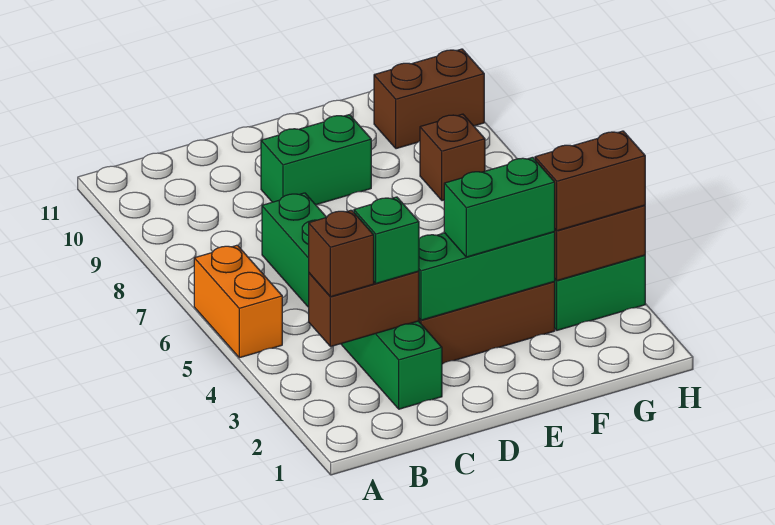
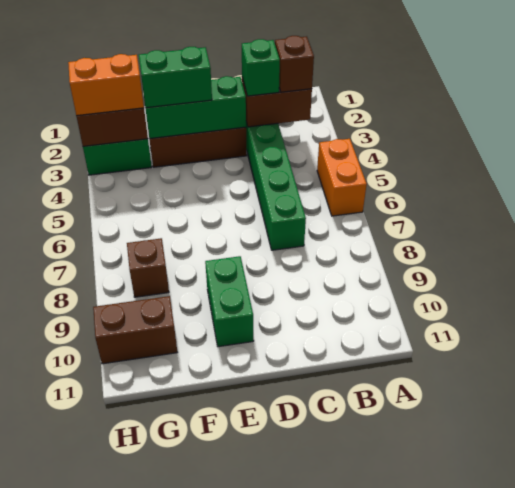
green 1x2 brick [261,115,371,205] -> green 1x2 brick turned to [205,256,254,347]
brown 1x2 brick [535,131,645,231] -> orange 1x2 brick [68,54,144,116]

